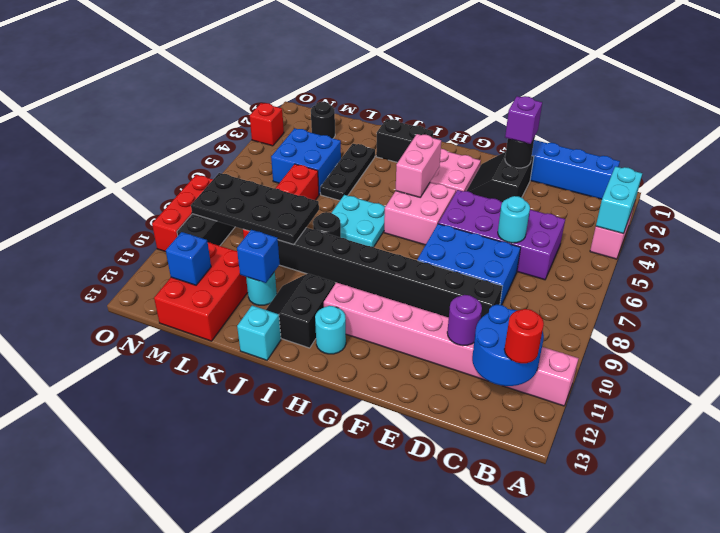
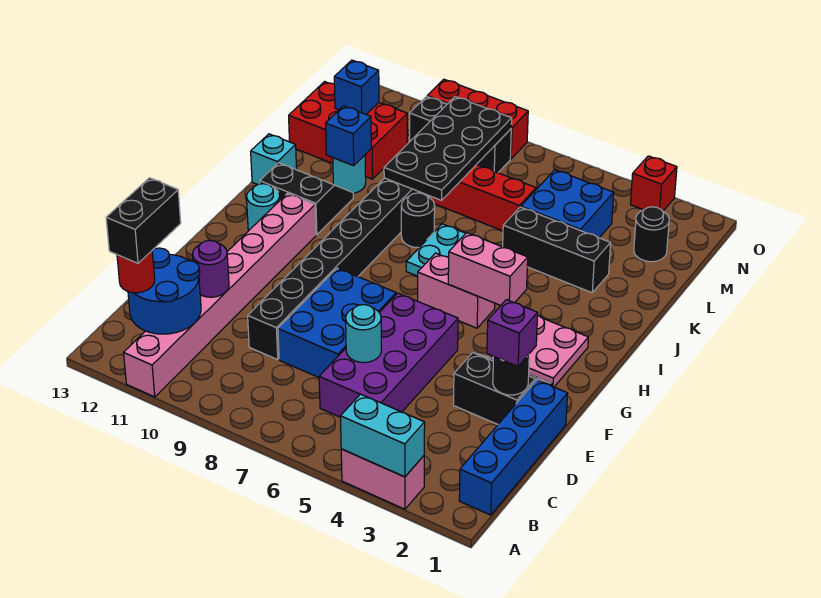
pink 2x2 brick [384,183,456,245] -> pink 1x2 brick [418,253,495,328]
black 1x2 brick [376,119,433,163] -> black 1x2 brick moved to [106,178,181,263]
black 1x3 plate [320,144,375,200] -> black 1x3 brick [503,207,611,293]

